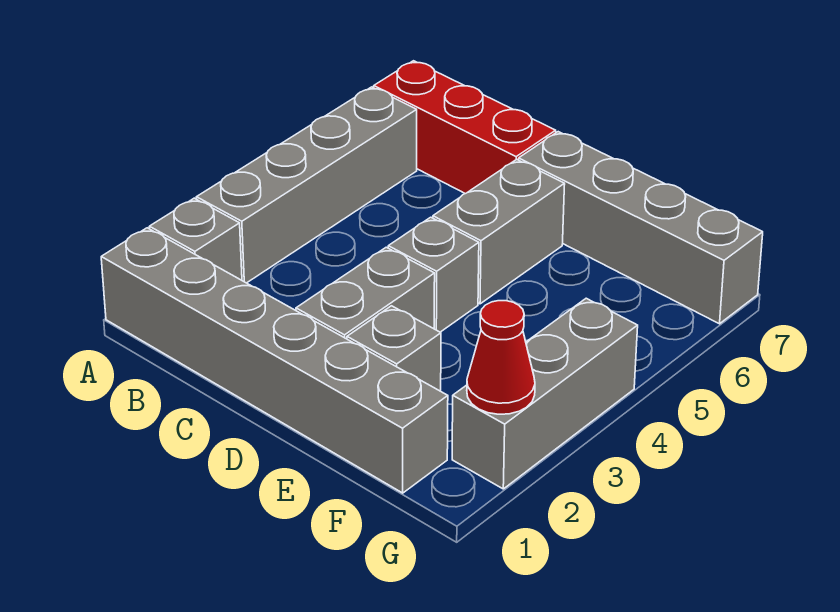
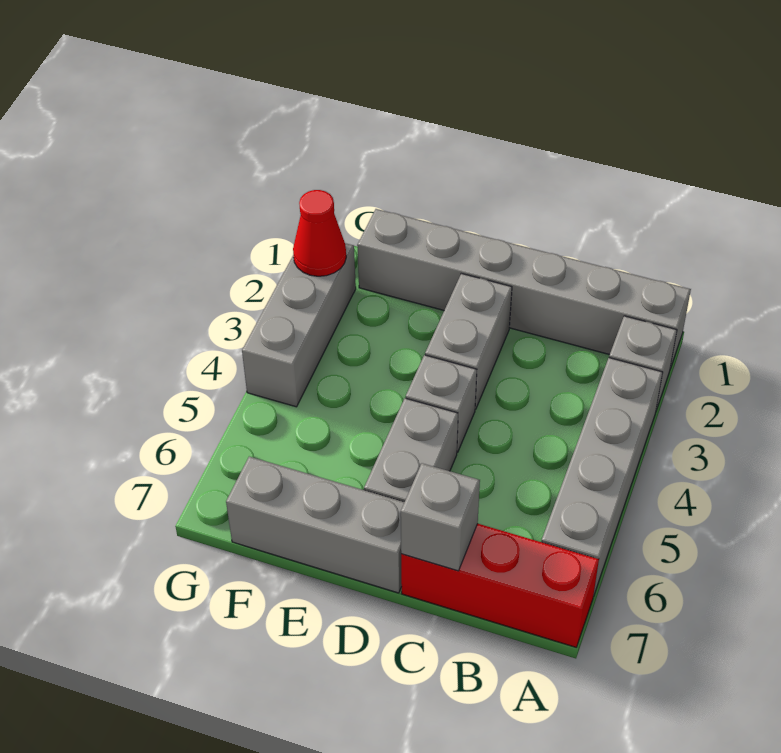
grey 1x4 brick [519,132,763,324] -> grey 1x3 brick [226,457,404,593]
grey 1x1 brick [347,306,441,391] -> grey 1x1 brick moved to [401,463,480,571]

